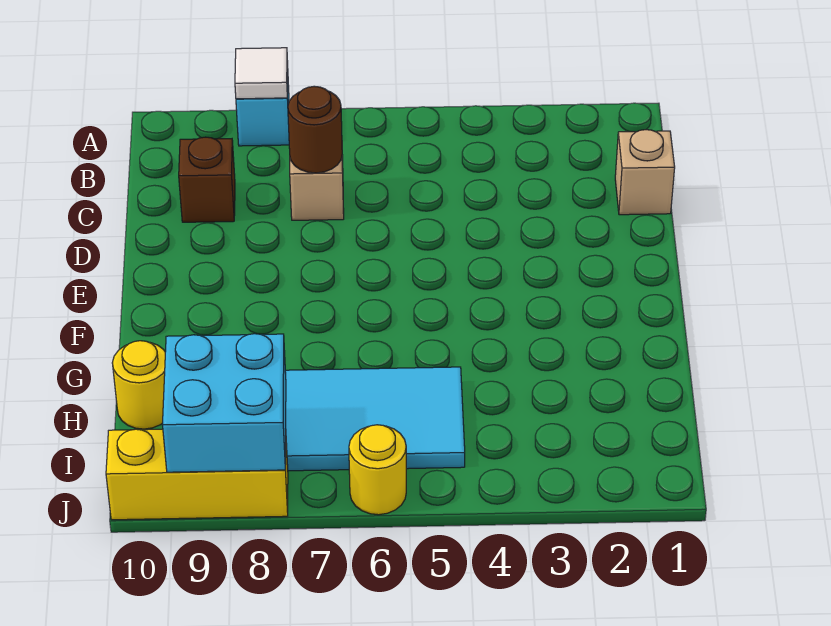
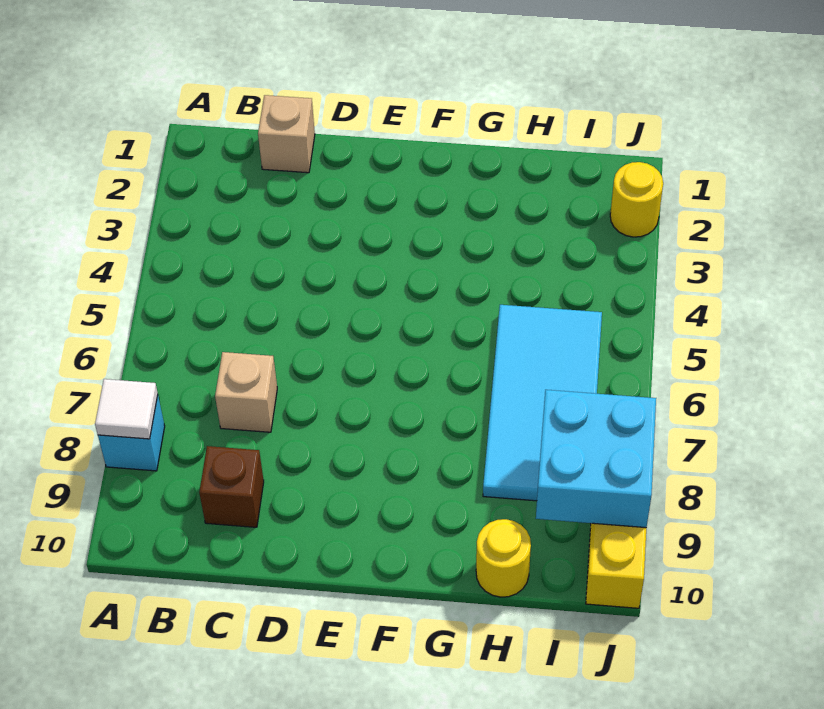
brown 1x1 round brick [288,86,342,173] -> none
yellow 1x1 round brick [349,425,406,515] -> yellow 1x1 round brick moved to [610,162,663,237]

